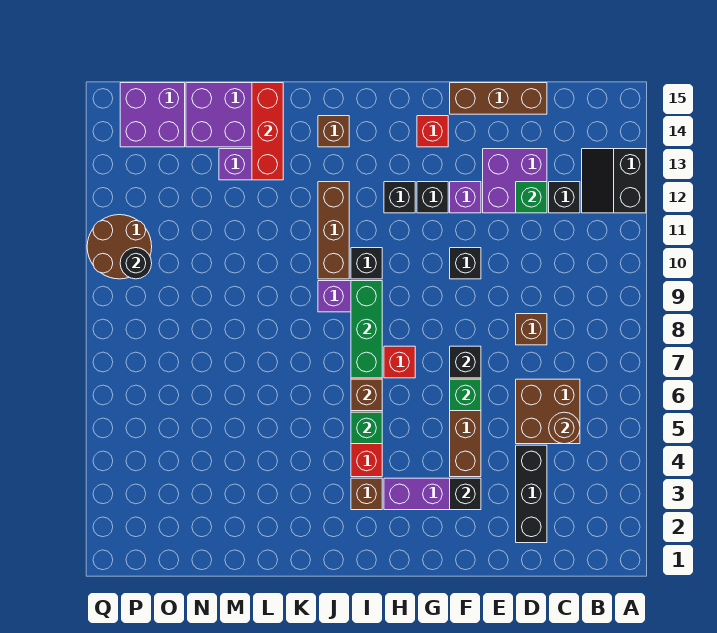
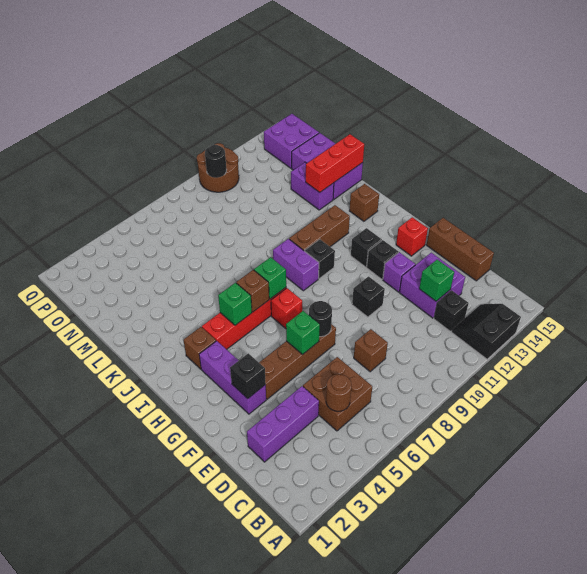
black 1x3 brick [516,445,547,543] -> purple 1x3 brick [247,386,319,462]
black 1x1 brick [450,346,481,378] -> black 1x1 round brick [309,301,332,337]
green 1x3 brick [351,281,382,378] -> green 1x1 brick [254,257,286,299]

